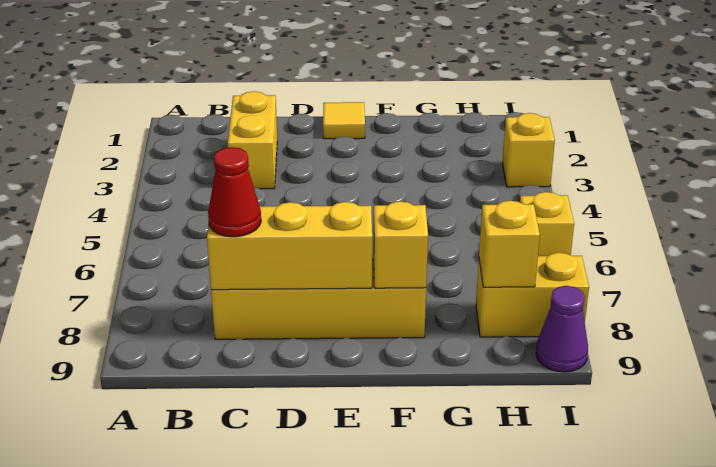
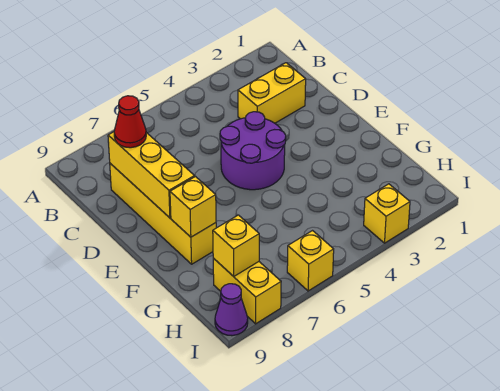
none -> purple 2x2 round brick [220,112,286,190]
yellow 1x1 tile [323,102,365,139] -> none

